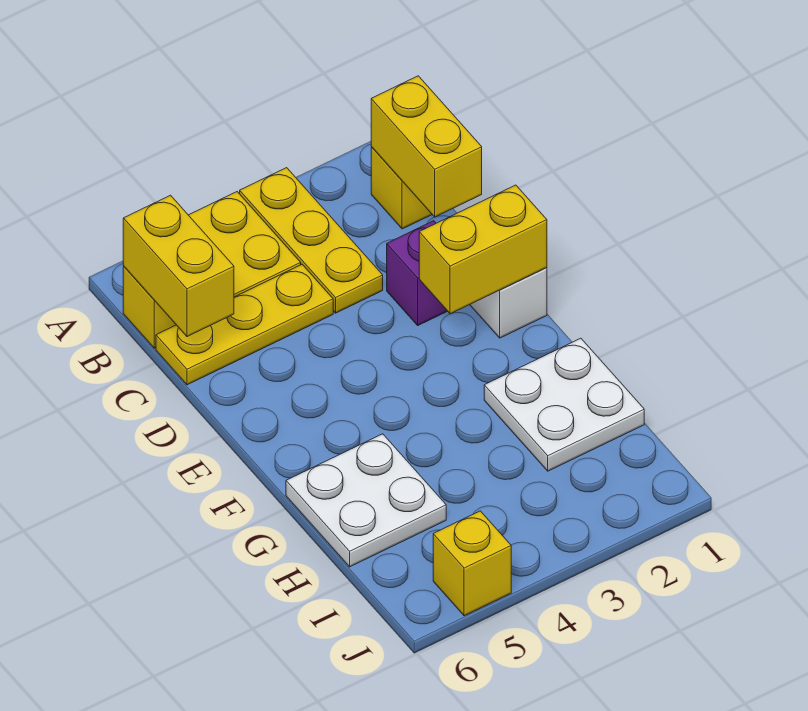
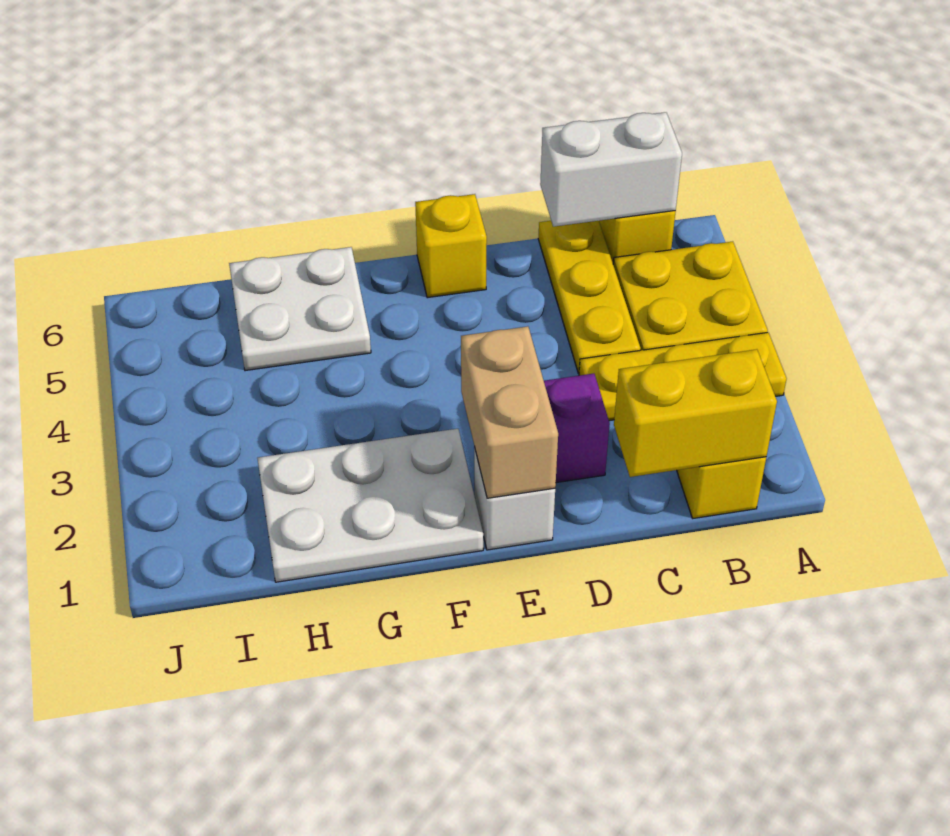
yellow 1x2 brick [123,195,234,337] -> white 1x2 brick [540,112,682,227]
yellow 1x2 brick [419,185,547,314] -> tan 1x2 brick [461,326,558,498]
white 2x2 plate [484,338,644,471] -> white 2x3 plate [257,429,483,582]
yellow 1x1 brick [433,511,511,616] -> yellow 1x1 brick moved to [415,194,487,298]

